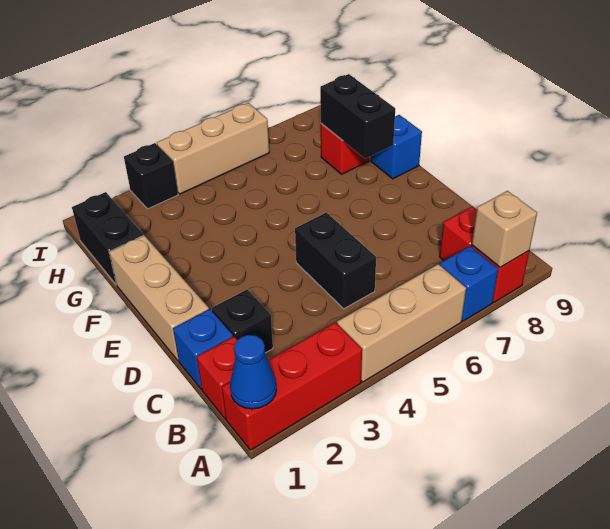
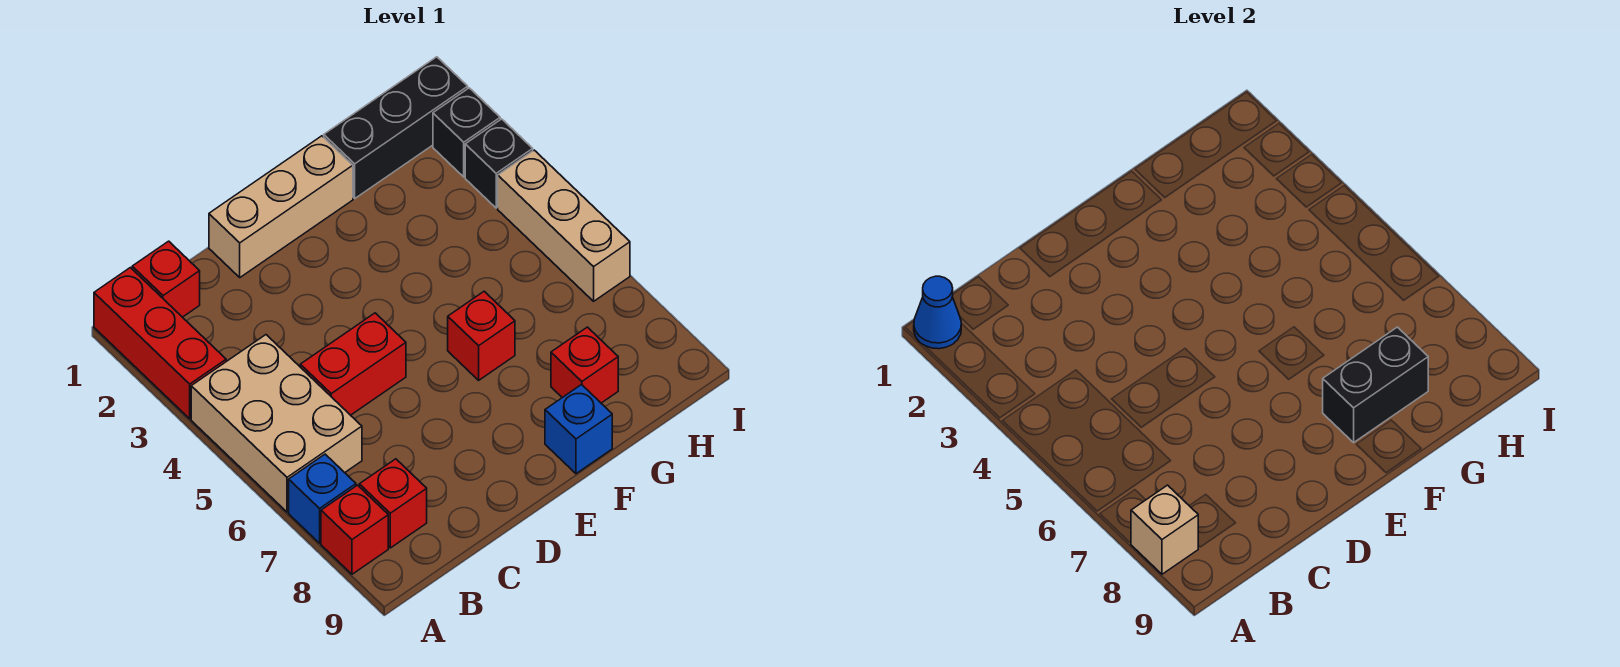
tan 1x3 brick [337,264,466,382] -> tan 2x3 brick [191,335,362,512]
blue 1x1 brick [173,309,233,389] -> none
black 1x1 brick [212,290,273,353] -> black 1x1 brick moved to [433,88,500,177]
black 1x2 brick [295,212,376,309] -> red 1x2 brick [300,313,406,415]
none -> red 1x1 brick [448,291,515,380]
black 1x2 brick [72,192,143,285] -> black 1x3 brick [324,57,468,198]

